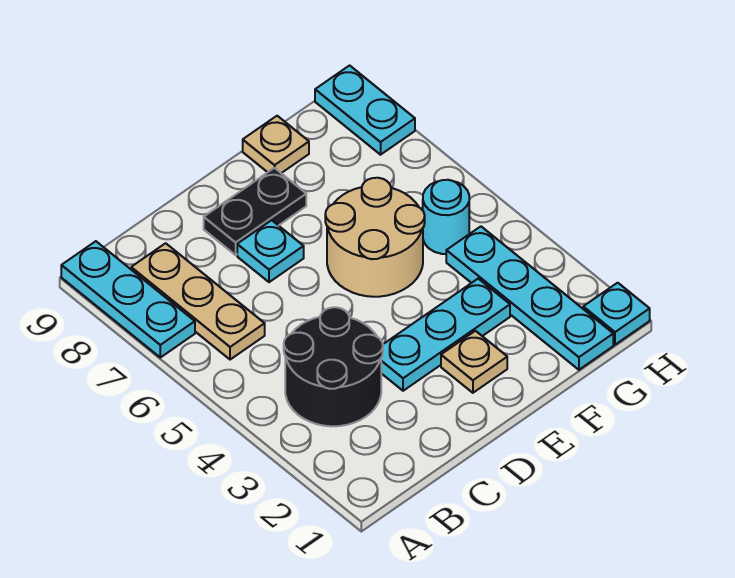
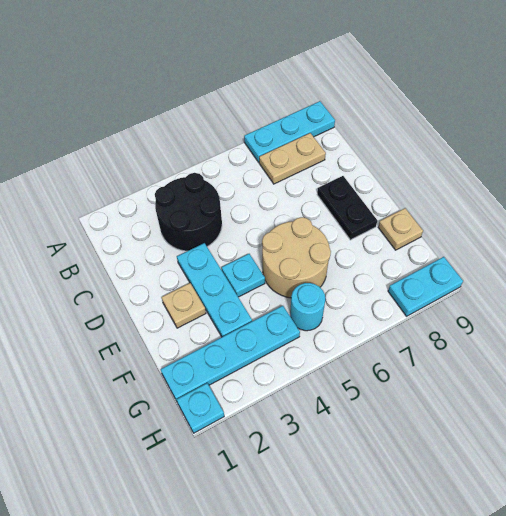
tan 1x3 plate [131,243,265,360] -> tan 1x2 plate [259,133,326,184]
cyan 1x1 plate [237,220,304,282] -> cyan 1x1 plate moved to [222,254,265,297]

